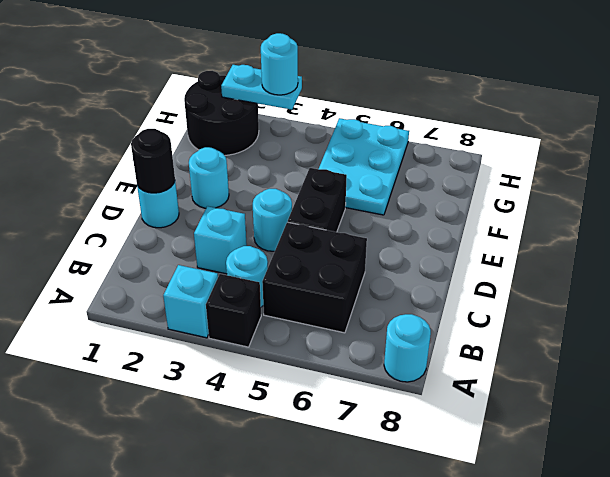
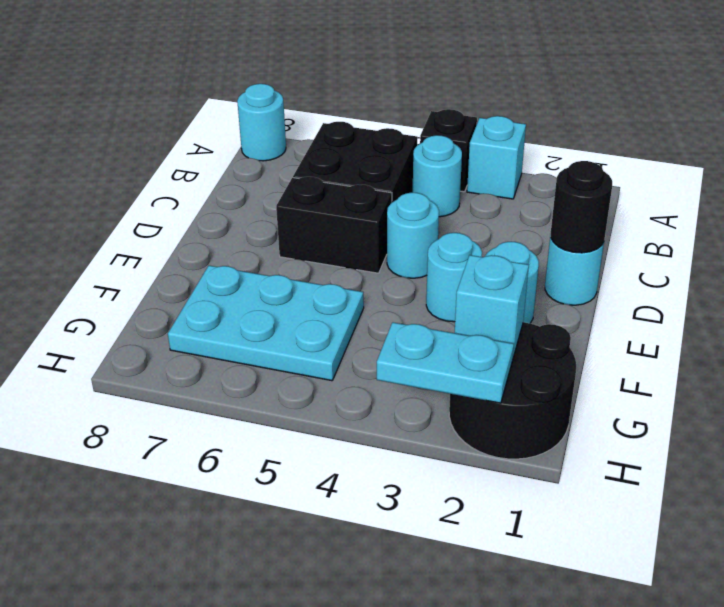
cyan 1x1 brick [194,206,247,274] -> cyan 1x1 brick moved to [455,255,529,360]
black 1x2 brick [288,168,347,232] -> black 1x2 brick turned to [276,177,392,273]
cyan 2x3 plate [319,118,409,215] -> cyan 2x3 plate turned to [168,266,364,381]
cyan 1x1 round brick [261,33,298,95] -> cyan 1x1 round brick moved to [426,233,482,322]

